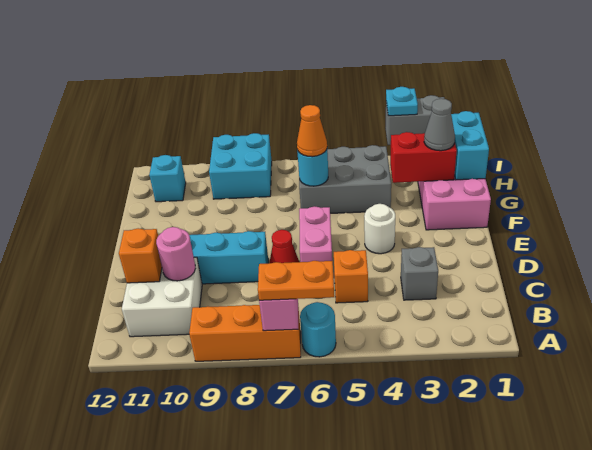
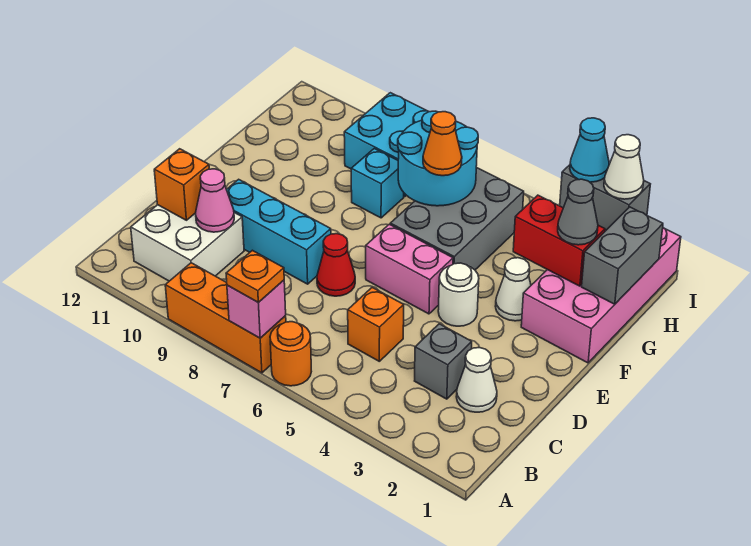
cyan 1x1 round brick [300,302,336,357] -> orange 1x1 round brick [270,322,311,386]
orange 1x2 plate [258,261,334,300] -> orange 1x1 plate [226,250,284,303]
none -> white 1x1 cone [456,348,497,412]
pink 1x1 round brick [156,227,196,281] -> pink 1x1 cone [196,169,234,232]
pink 1x2 brick [299,206,332,262] -> pink 1x2 brick turned to [366,224,453,314]
none -> white 1x1 cone [495,258,531,321]
cyan 1x2 brick [451,111,489,180] -> grey 1x2 brick [582,207,663,304]
grey 2x3 brick [299,145,391,213] -> grey 2x3 brick turned to [390,167,524,270]
cyan 1x1 round brick [297,150,328,186] -> cyan 2x2 round brick [398,111,478,206]
cyan 1x1 brick [149,155,186,202] -> cyan 1x1 brick moved to [351,149,404,218]
none -> white 1x1 cone [604,135,644,199]
cyan 1x1 plate [386,87,418,116] -> cyan 1x1 cone [570,118,609,182]

